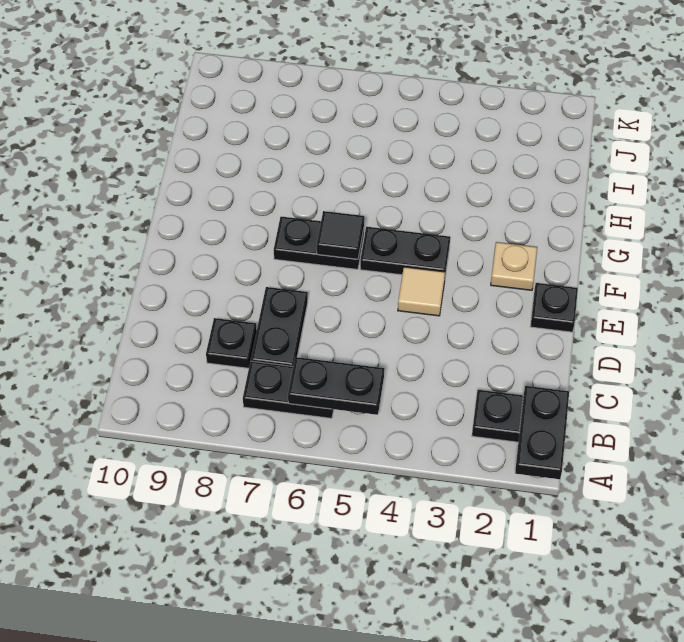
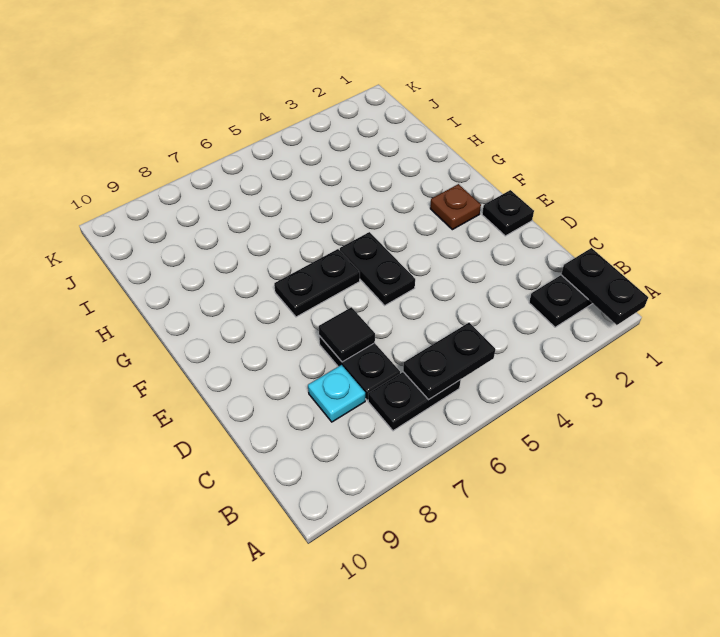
black 1x1 plate [206,318,257,368] -> cyan 1x1 plate [308,365,365,422]
tan 1x1 tile [398,267,445,316] -> none
tan 1x1 plate [491,242,537,290] -> brown 1x1 plate [430,184,481,230]
black 1x2 plate [360,227,450,275] -> black 1x2 plate turned to [340,232,415,305]
black 1x1 tile [317,211,364,259] -> black 1x1 tile moved to [319,307,375,362]

